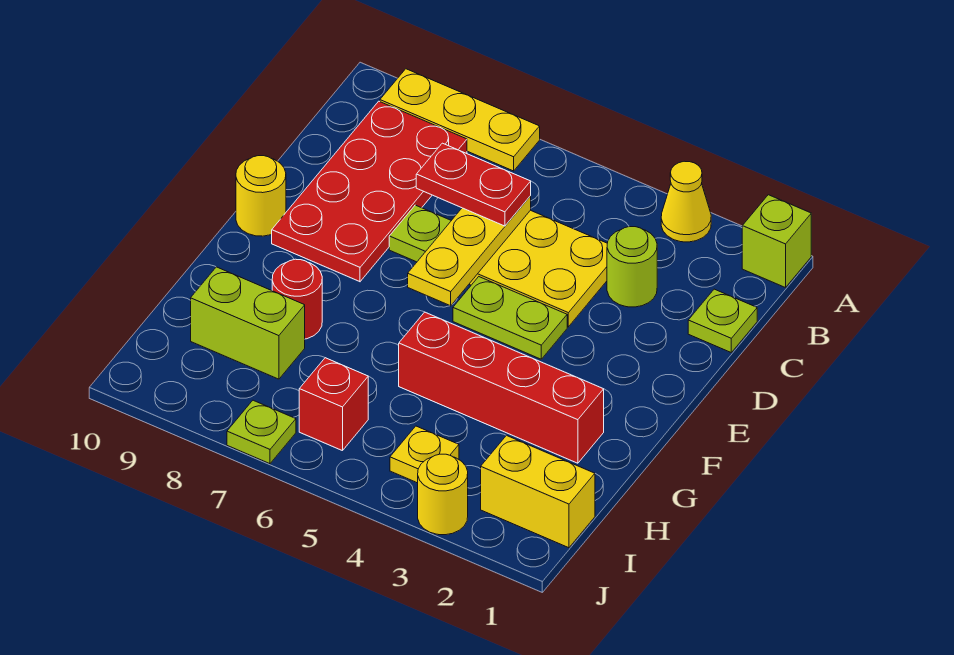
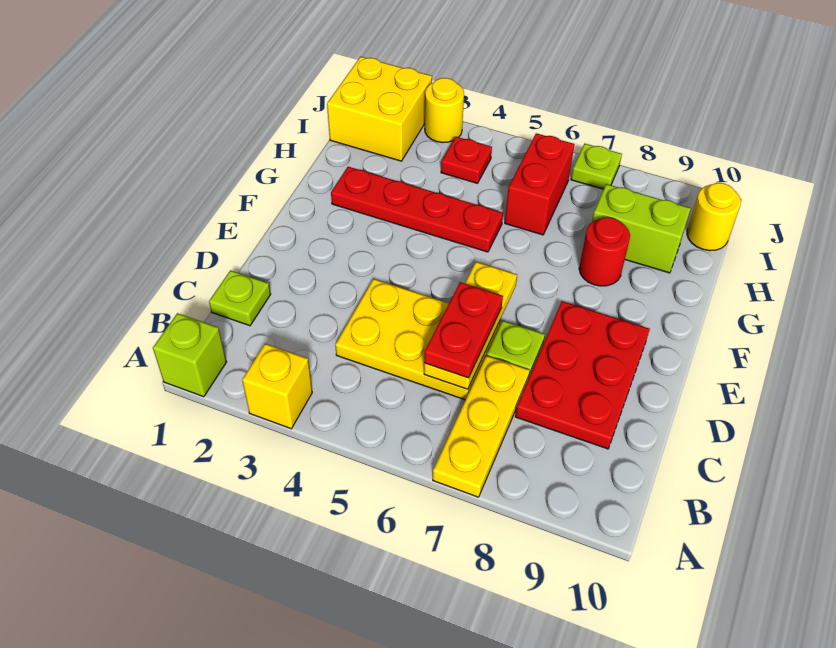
yellow 1x1 cone [661,161,711,242] -> yellow 1x1 brick [242,344,312,429]
yellow 1x3 plate [380,69,540,171] -> yellow 1x3 plate turned to [433,355,530,497]
red 2x4 plate [272,101,467,282] -> red 2x3 plate [515,301,650,449]
lime 1x1 round brick [607,227,657,307] -> none
red 1x2 plate [416,143,531,226] -> red 1x2 plate turned to [424,282,503,378]
lime 1x2 plate [453,277,567,359] -> none
yellow 1x1 round brick [236,156,286,236] -> yellow 1x1 round brick moved to [687,183,741,251]
red 1x4 brick [399,312,604,463] -> red 1x4 plate [331,167,503,252]
yellow 1x2 brick [481,435,595,548] -> yellow 2x2 brick [327,57,432,161]
yellow 1x1 plate [390,426,459,483] -> red 1x1 plate [441,137,492,183]
red 1x1 brick [299,358,368,451] -> red 1x2 brick [505,133,574,235]

